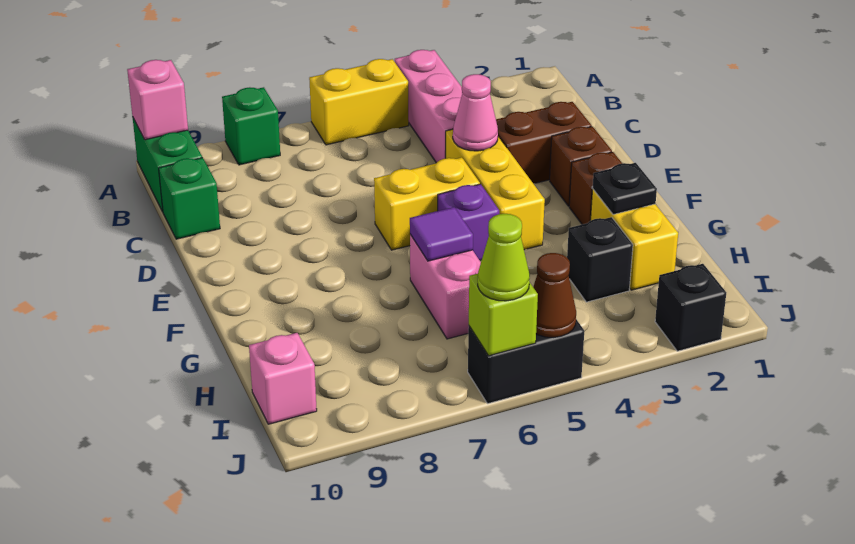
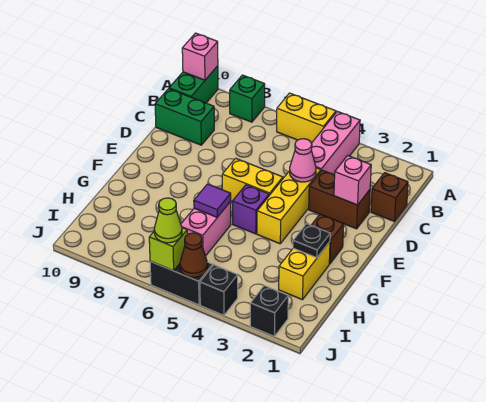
green 1x1 brick [159,158,220,239] -> green 1x2 brick [155,89,214,145]
brown 1x1 brick [550,126,612,206] -> brown 1x1 brick moved to [371,173,408,221]
black 1x1 brick [567,217,633,302] -> black 1x1 brick moved to [200,265,238,315]
pink 1x1 brick [249,333,317,424] -> pink 1x1 brick moved to [334,156,371,205]

